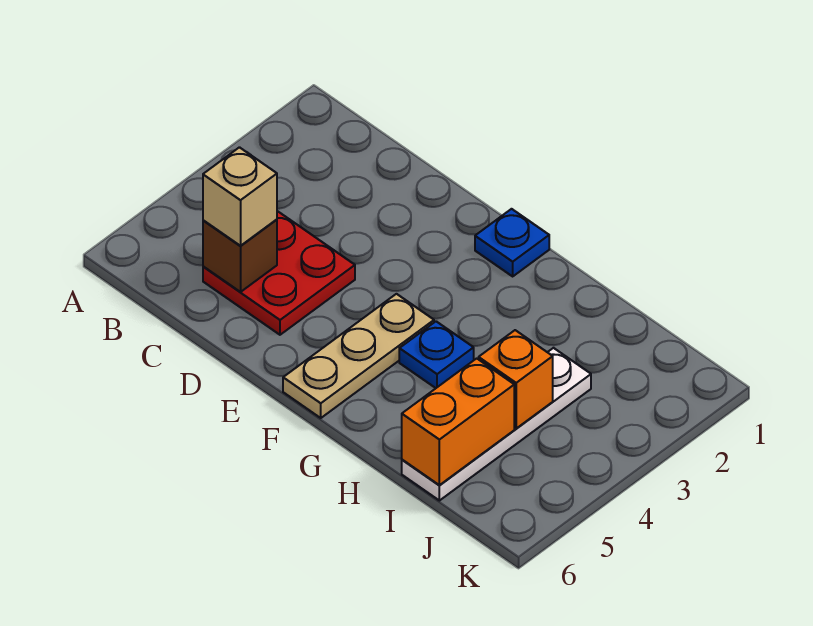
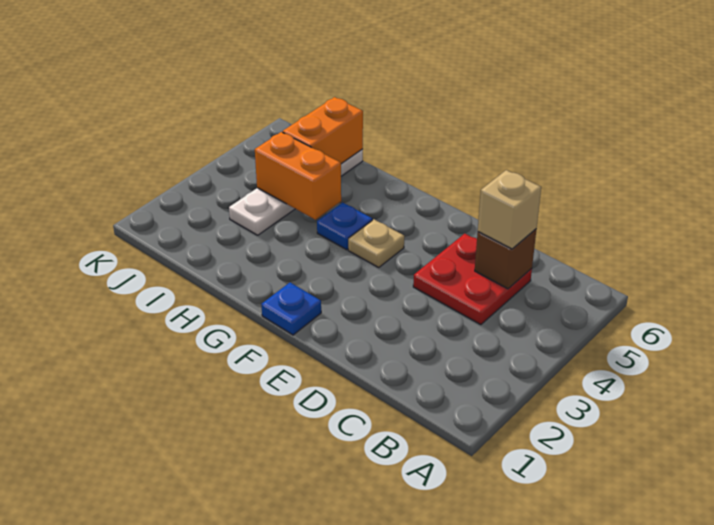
tan 1x3 plate [283,294,434,418] -> tan 1x1 plate [348,219,404,267]
orange 1x1 brick [479,330,553,429] -> orange 1x2 brick [255,132,341,220]

